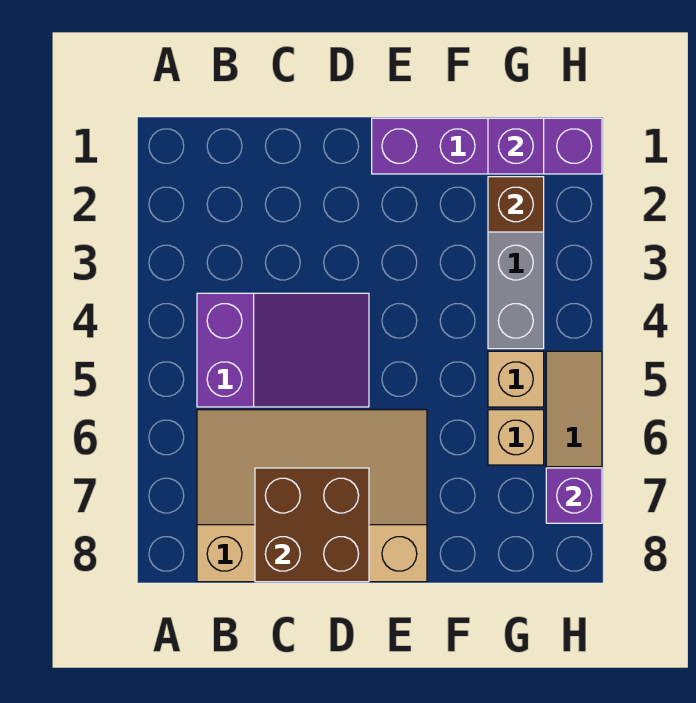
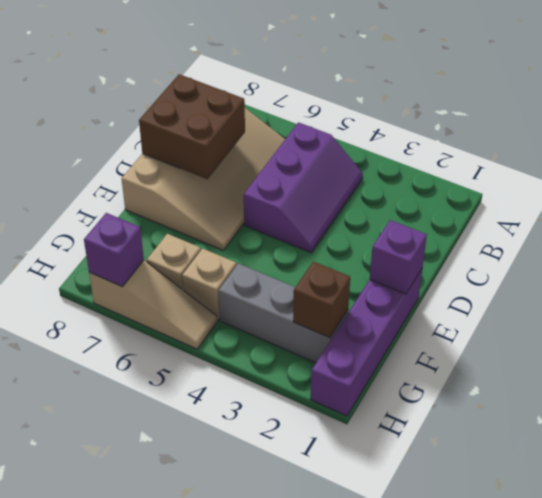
purple 2x3 slope [197,293,369,407] -> purple 2x3 slope turned to [244,122,363,253]
purple 1x1 brick [488,118,544,174] -> purple 1x1 brick moved to [370,220,427,294]

